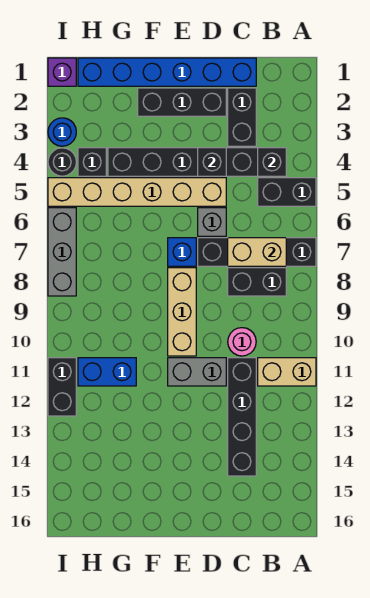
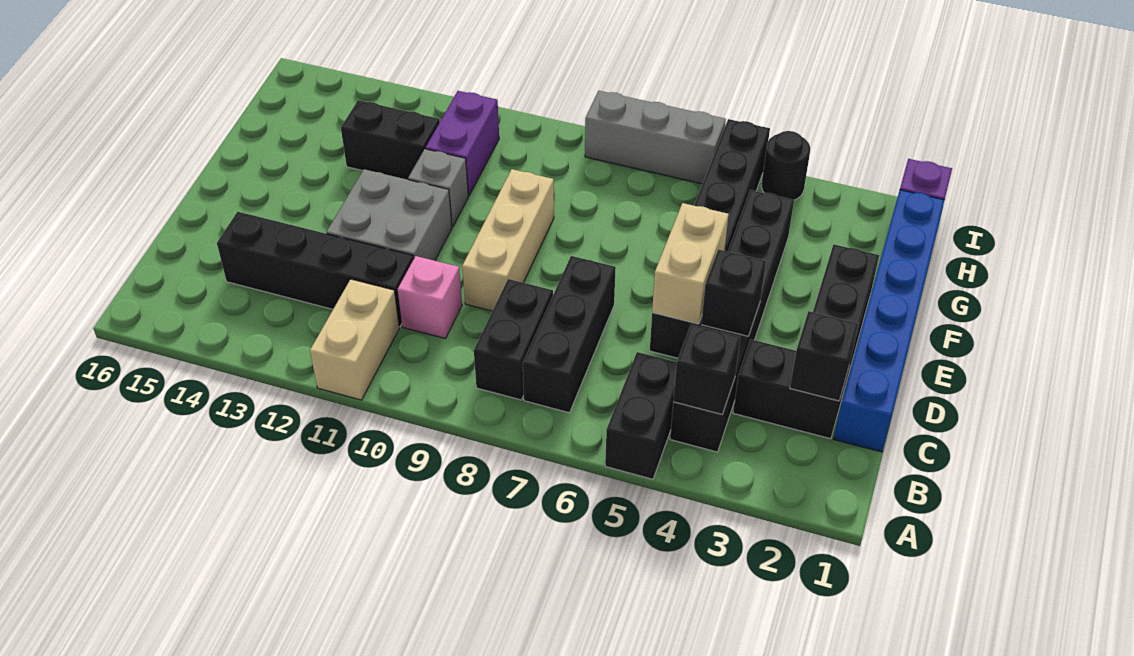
black 1x4 brick [198,238,316,266] -> black 1x3 brick [523,256,616,413]
tan 1x2 brick [228,238,286,266] -> tan 1x2 brick moved to [652,203,729,324]
pink 1x1 round brick [228,328,256,356] -> pink 1x1 brick [398,256,462,339]
tan 1x6 brick [48,178,226,206] -> black 1x6 brick [650,119,770,358]
grey 1x1 brick [198,208,226,236] -> grey 1x1 brick moved to [408,149,468,227]
grey 1x2 brick [168,358,226,386] -> grey 2x2 brick [326,169,452,261]
blue 1x1 brick [168,238,196,266] -> none
tan 1x3 brick [168,268,196,356] -> tan 1x3 brick turned to [462,169,554,311]
blue 1x2 brick [78,358,136,386] -> purple 1x2 brick [425,91,499,196]
black 1x1 brick [78,148,106,176] -> black 1x1 brick moved to [790,311,858,401]
blue 1x1 round brick [48,118,76,146] -> none
black 1x2 brick [48,358,76,416] -> black 1x2 brick moved to [341,100,440,180]

